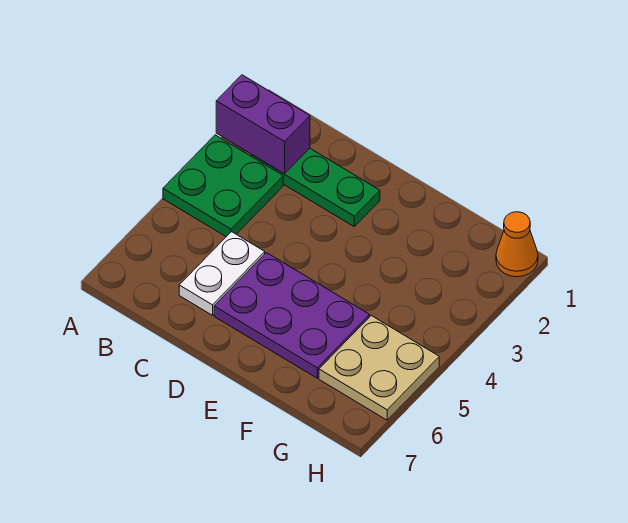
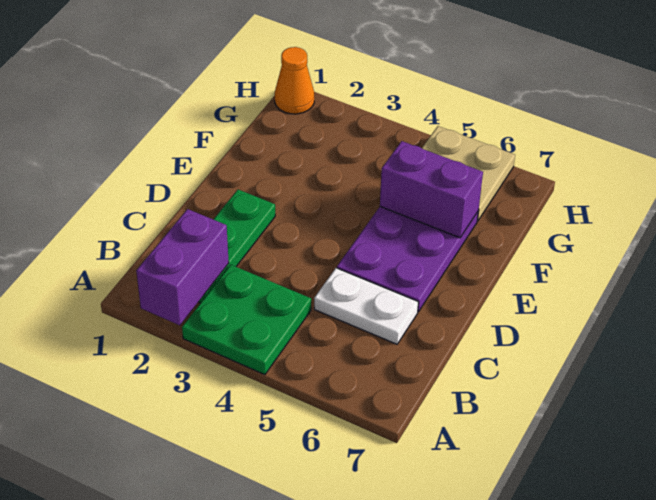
none -> purple 1x2 brick [380,141,483,238]

